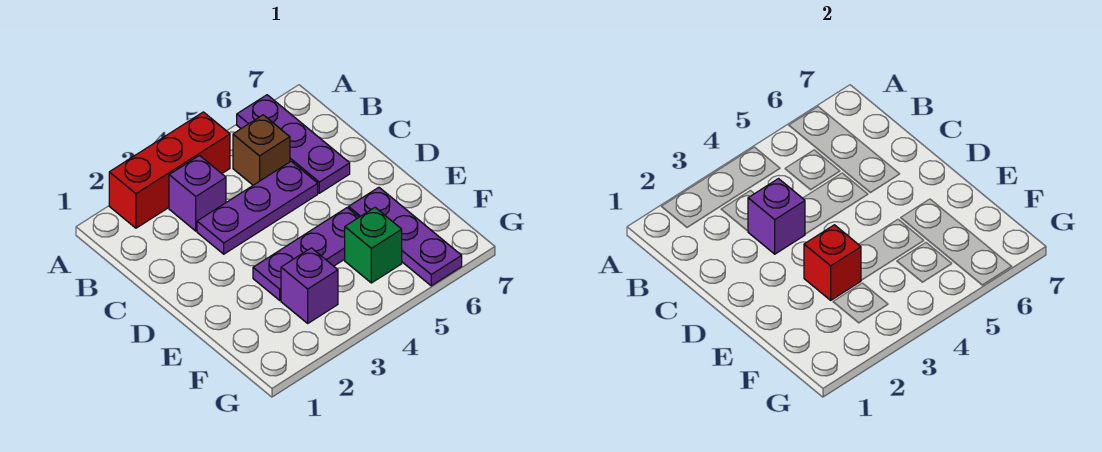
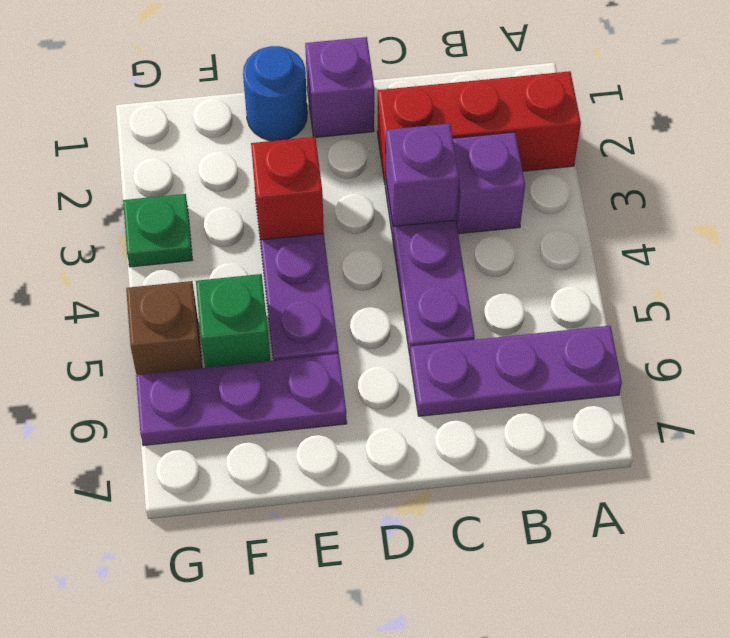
red 1x3 brick [109,112,230,228] -> red 1x3 brick turned to [377,71,581,182]
brown 1x1 brick [233,115,290,185] -> brown 1x1 brick moved to [126,281,202,375]
none -> blue 1x1 round brick [243,46,307,141]
purple 1x1 brick [281,248,338,323] -> purple 1x1 brick moved to [305,37,374,137]
none -> green 1x1 plate [123,194,192,267]

